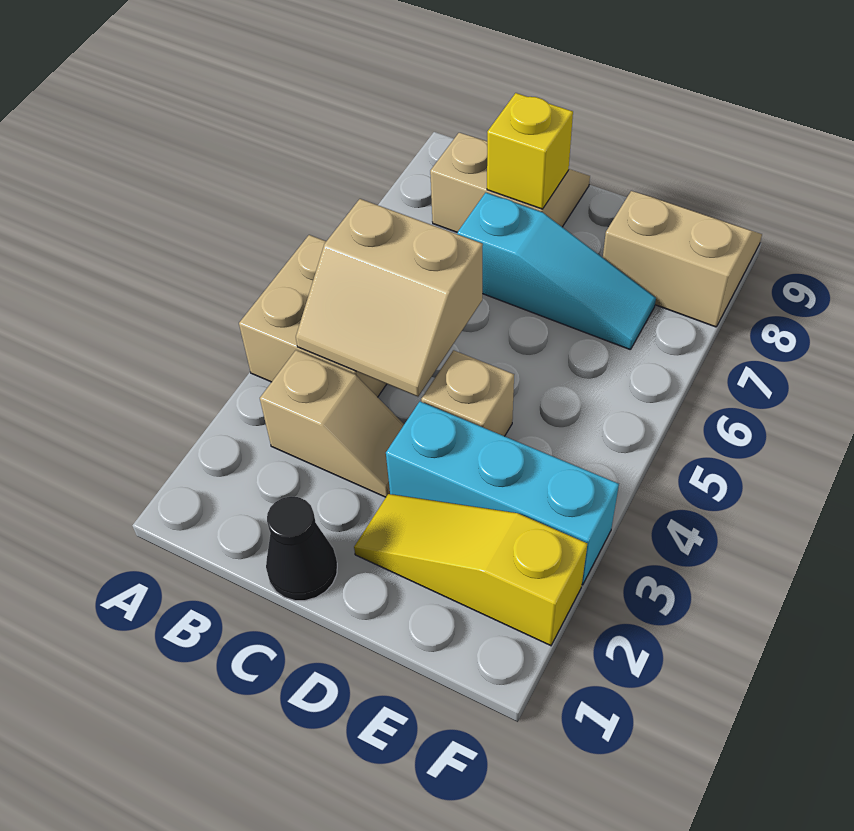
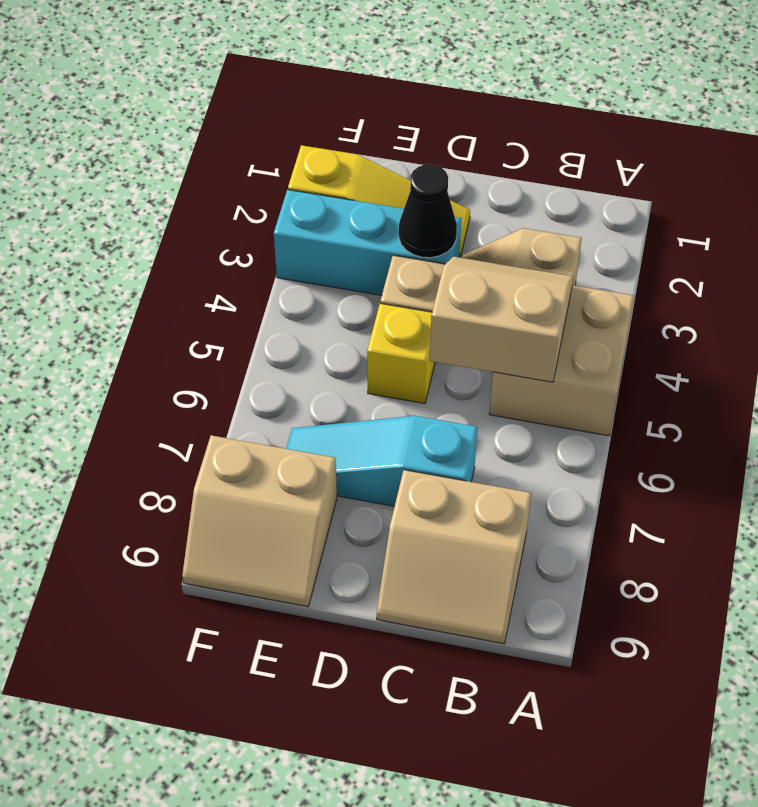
black 1x1 cone [266,496,337,601] -> black 1x1 cone moved to [399,164,457,258]
yellow 1x1 brick [487,93,573,209] -> yellow 1x1 brick moved to [367,303,435,403]

